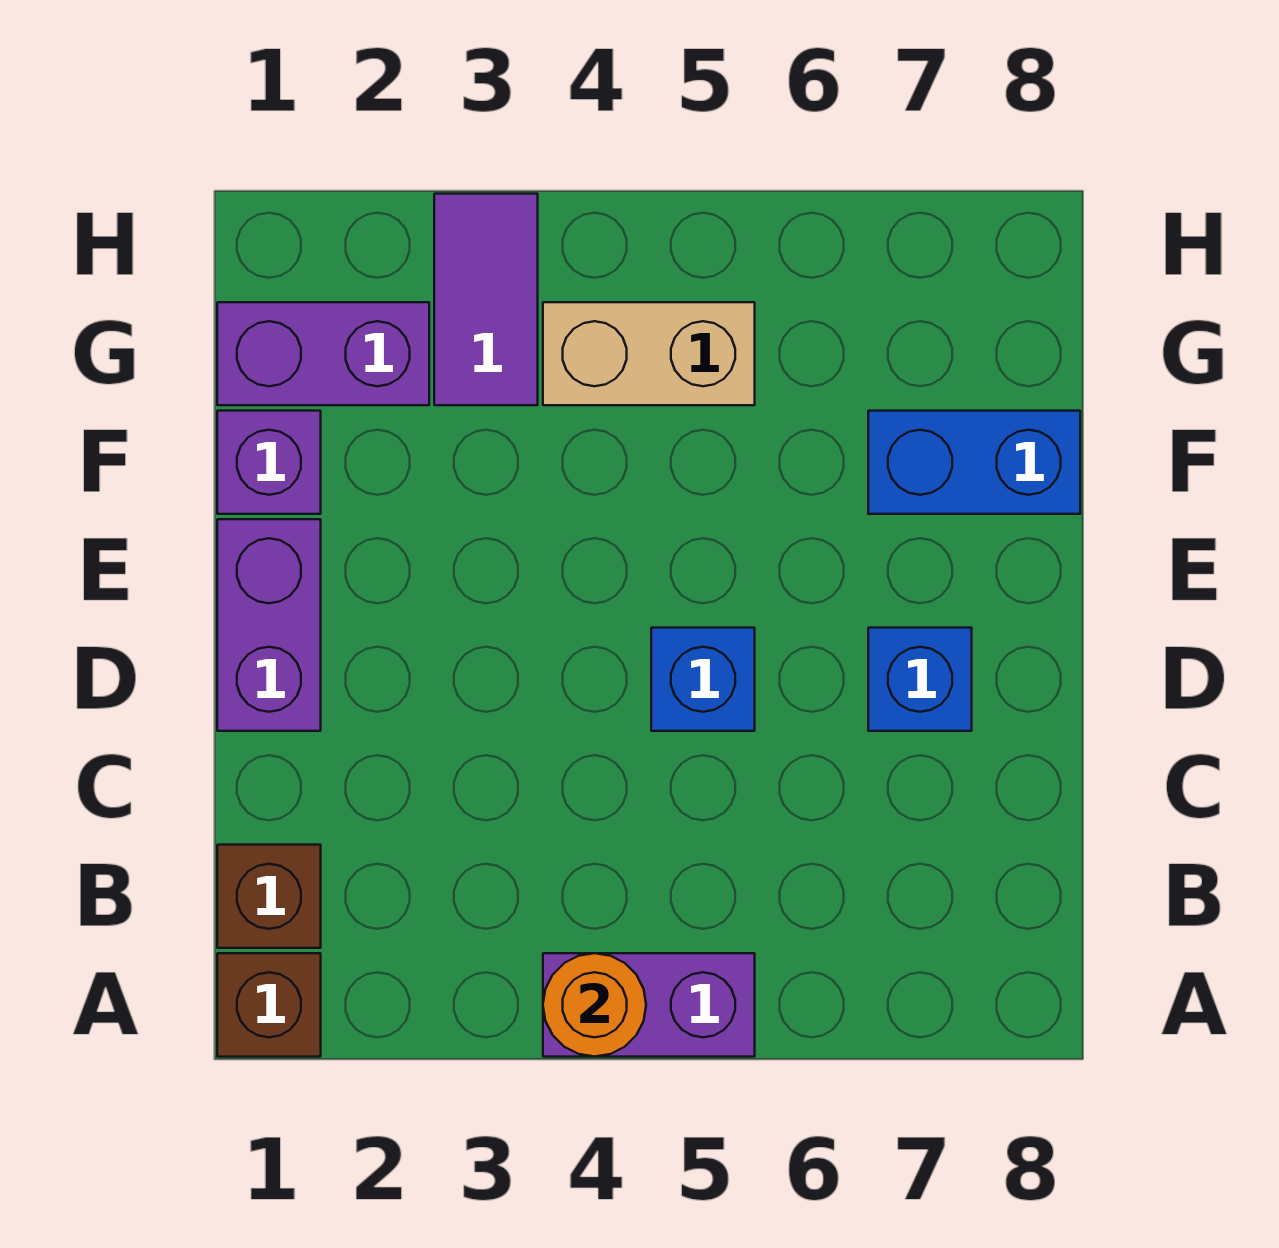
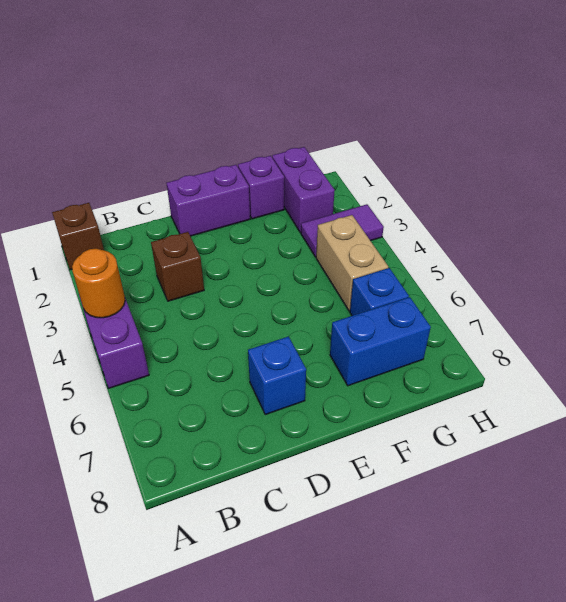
brown 1x1 brick [217,845,321,948] -> brown 1x1 brick moved to [151,232,204,301]
blue 1x1 brick [651,628,755,731] -> blue 1x1 brick moved to [350,268,409,316]
blue 1x2 brick [868,411,1080,514] -> blue 1x2 brick turned to [330,297,431,386]

